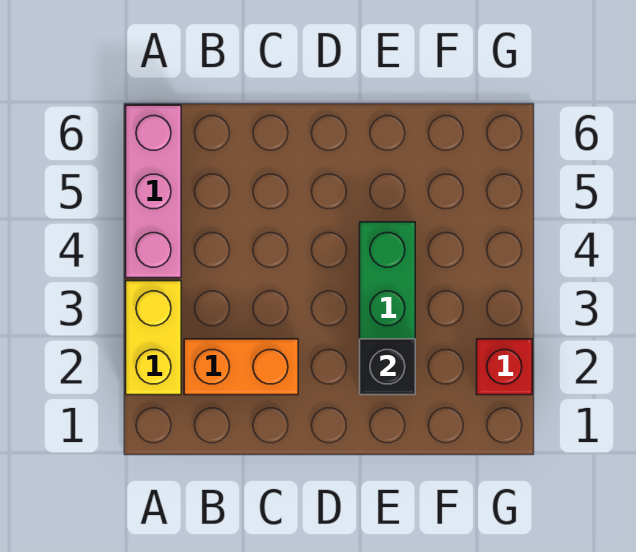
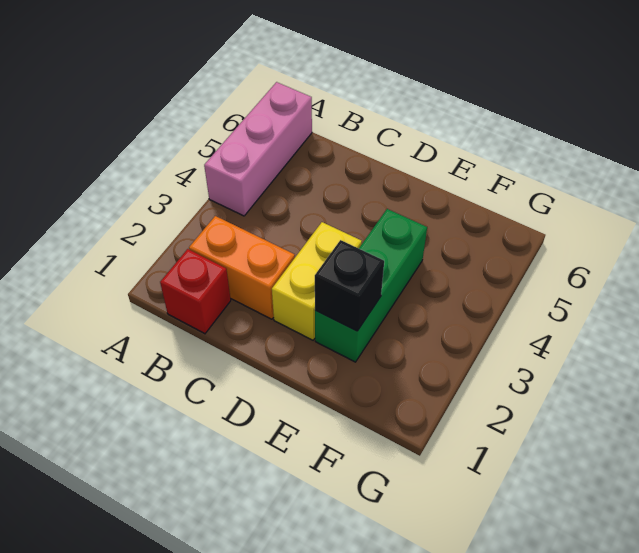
yellow 1x2 brick [126,281,181,395] -> yellow 1x2 brick moved to [272,222,362,340]
red 1x1 brick [477,339,532,395] -> red 1x1 brick moved to [160,249,231,334]

